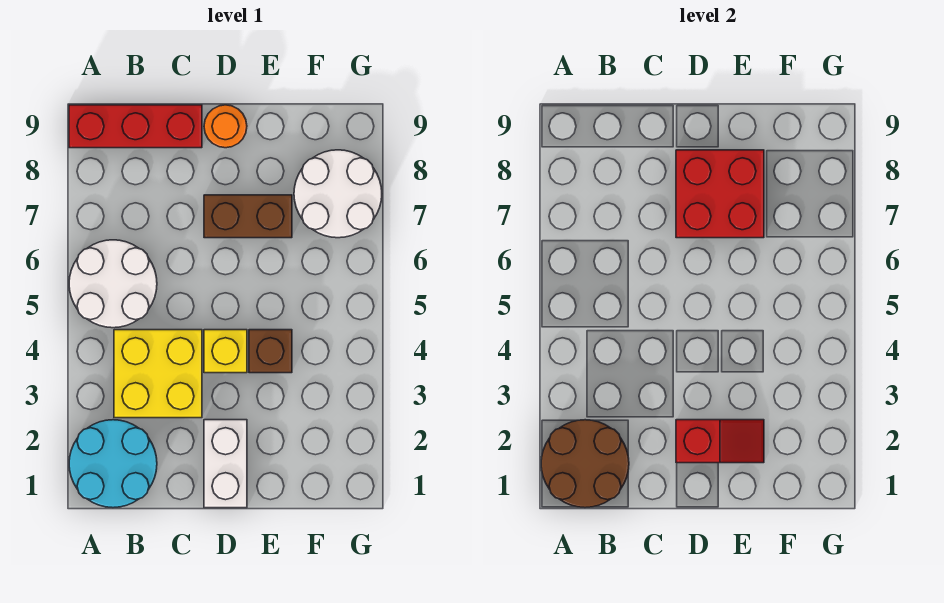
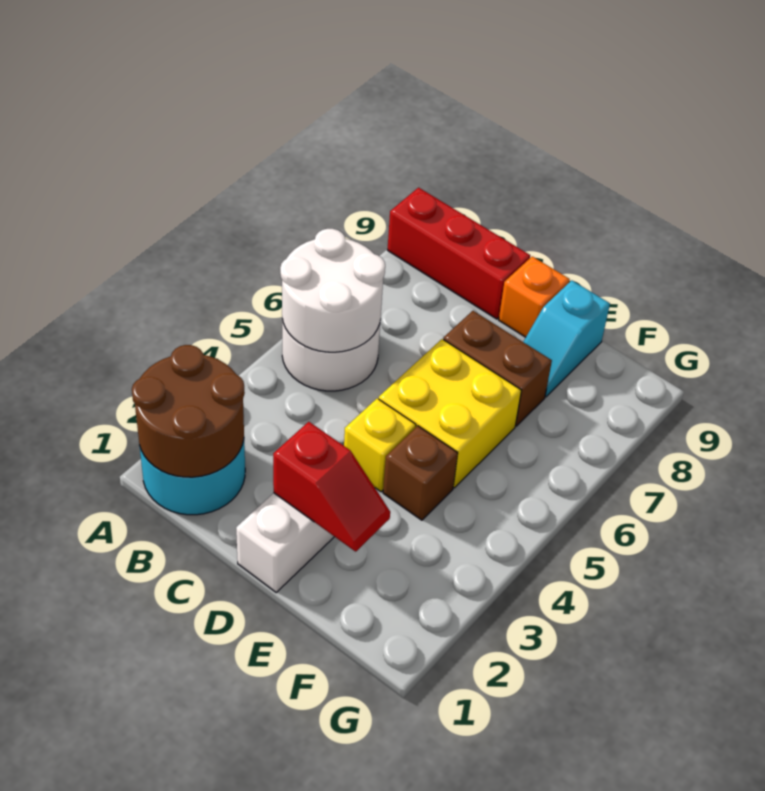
yellow 2x2 brick [114,330,202,418] -> yellow 2x2 brick moved to [379,339,521,488]
red 2x2 brick [676,150,764,238] -> none
orange 1x1 round brick [204,105,247,148] -> orange 1x1 brick [499,256,570,337]
none -> cyan 1x2 slope [523,280,610,397]
white 2x2 round brick [294,150,382,238] -> white 2x2 round brick moved to [280,229,385,352]

